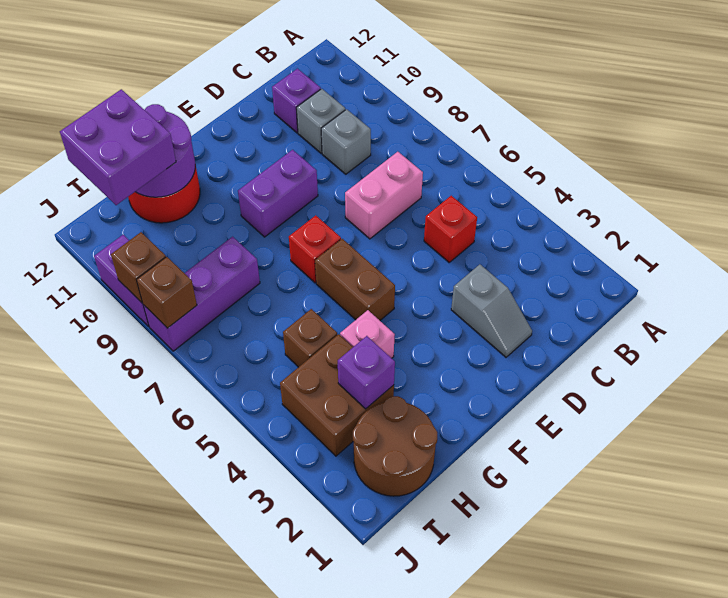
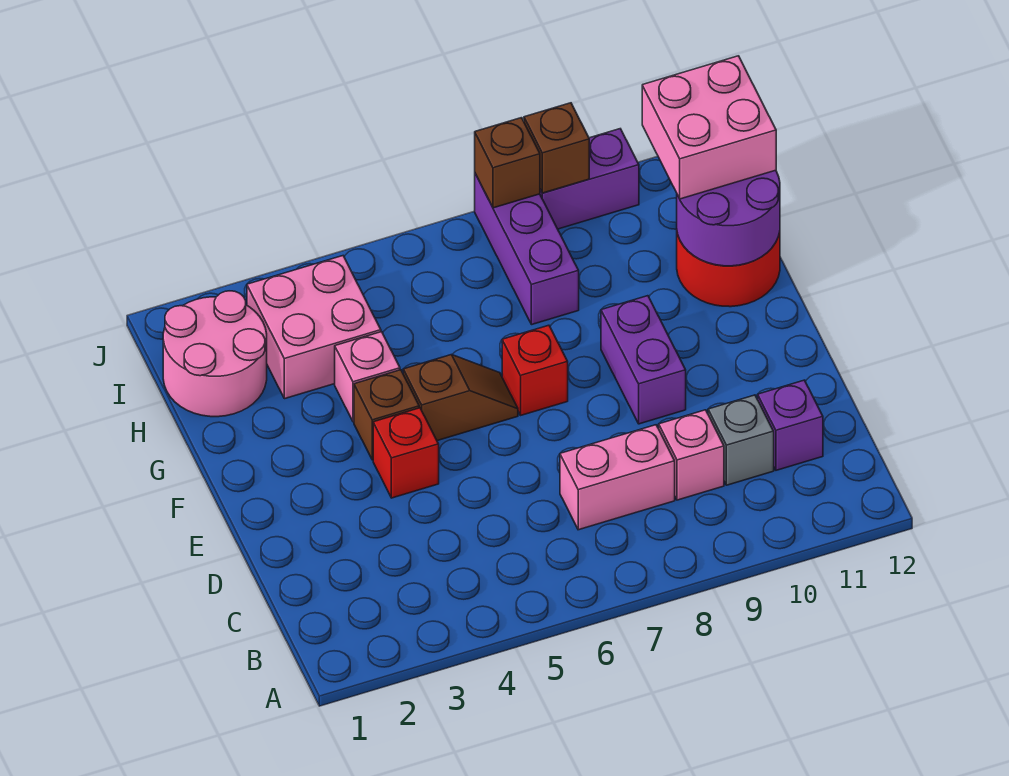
red 1x1 brick [424,196,477,262] -> red 1x1 brick moved to [373,408,439,498]
pink 1x2 brick [345,152,423,239] -> pink 1x2 brick turned to [560,425,675,530]
grey 1x1 brick [321,109,371,174] -> pink 1x1 brick [659,410,724,500]
grey 1x2 slope [451,264,532,357] -> none
brown 1x2 brick [315,239,395,320] -> brown 1x2 slope [403,355,518,441]
brown 2x2 round brick [353,396,437,496] -> pink 2x2 round brick [163,291,267,417]
brown 2x2 brick [280,334,394,456] -> pink 2x2 brick [247,256,381,399]
purple 1x1 brick [338,336,395,409] -> none
brown 1x1 brick [283,309,337,367] -> brown 1x1 brick moved to [354,370,419,460]
purple 2x2 brick [60,89,176,205] -> pink 2x2 brick [642,56,776,199]

